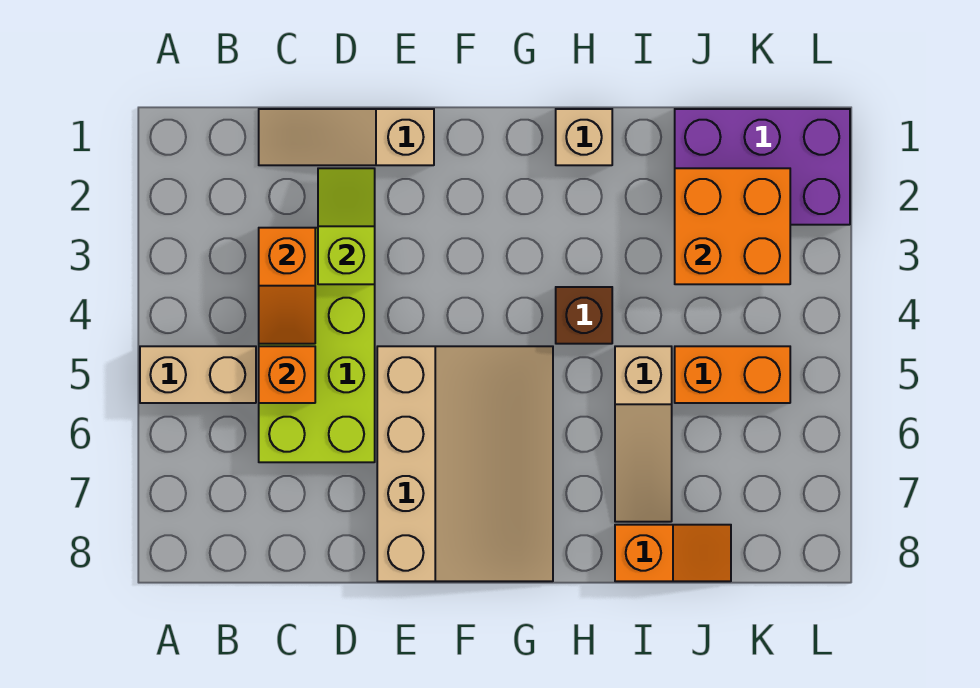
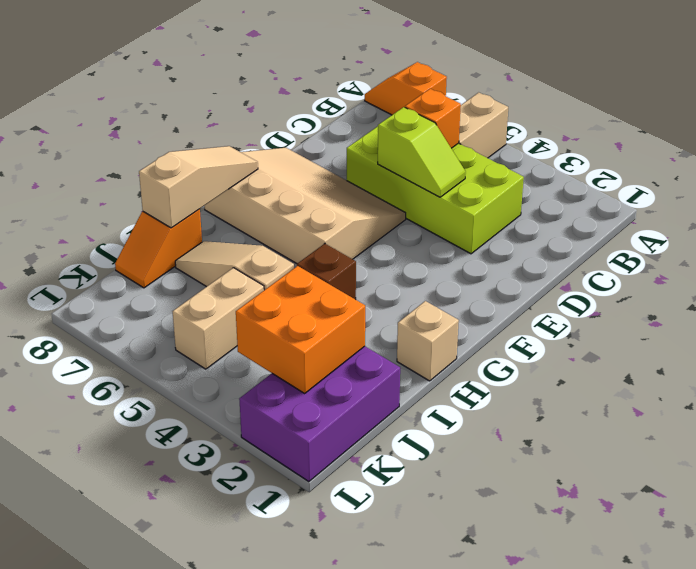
tan 1x3 slope [259,109,434,165] -> tan 1x3 slope moved to [139,146,258,228]
orange 1x2 slope [259,228,315,344] -> orange 1x2 slope moved to [365,62,447,115]
lime 1x2 slope [318,168,375,284] -> lime 1x2 slope moved to [378,107,466,197]
tan 3x4 slope [377,346,553,581] -> tan 3x4 slope turned to [204,148,406,263]
orange 1x2 brick [675,346,790,403] -> tan 1x2 brick [173,268,264,369]

